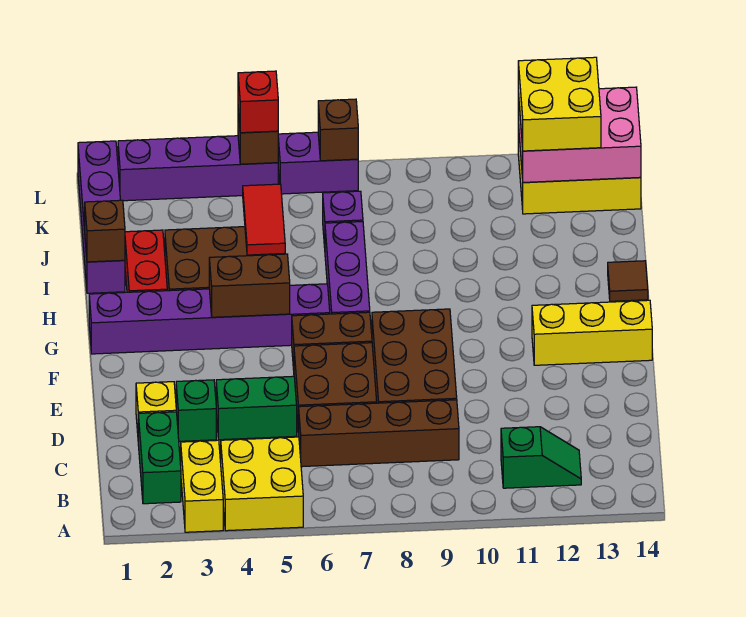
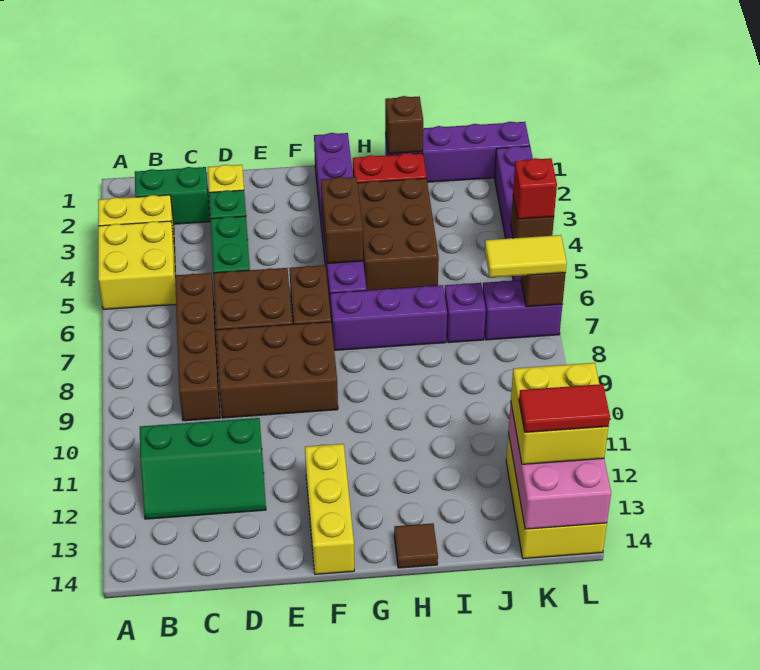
green 1x2 slope [501,427,581,488] -> green 2x3 slope [140,418,266,519]
red 1x2 tile [243,184,285,255] -> red 1x2 tile moved to [519,384,610,432]
none -> yellow 1x2 tile [485,235,567,278]
purple 1x2 brick [278,132,358,194] -> purple 1x2 brick turned to [483,280,562,340]

